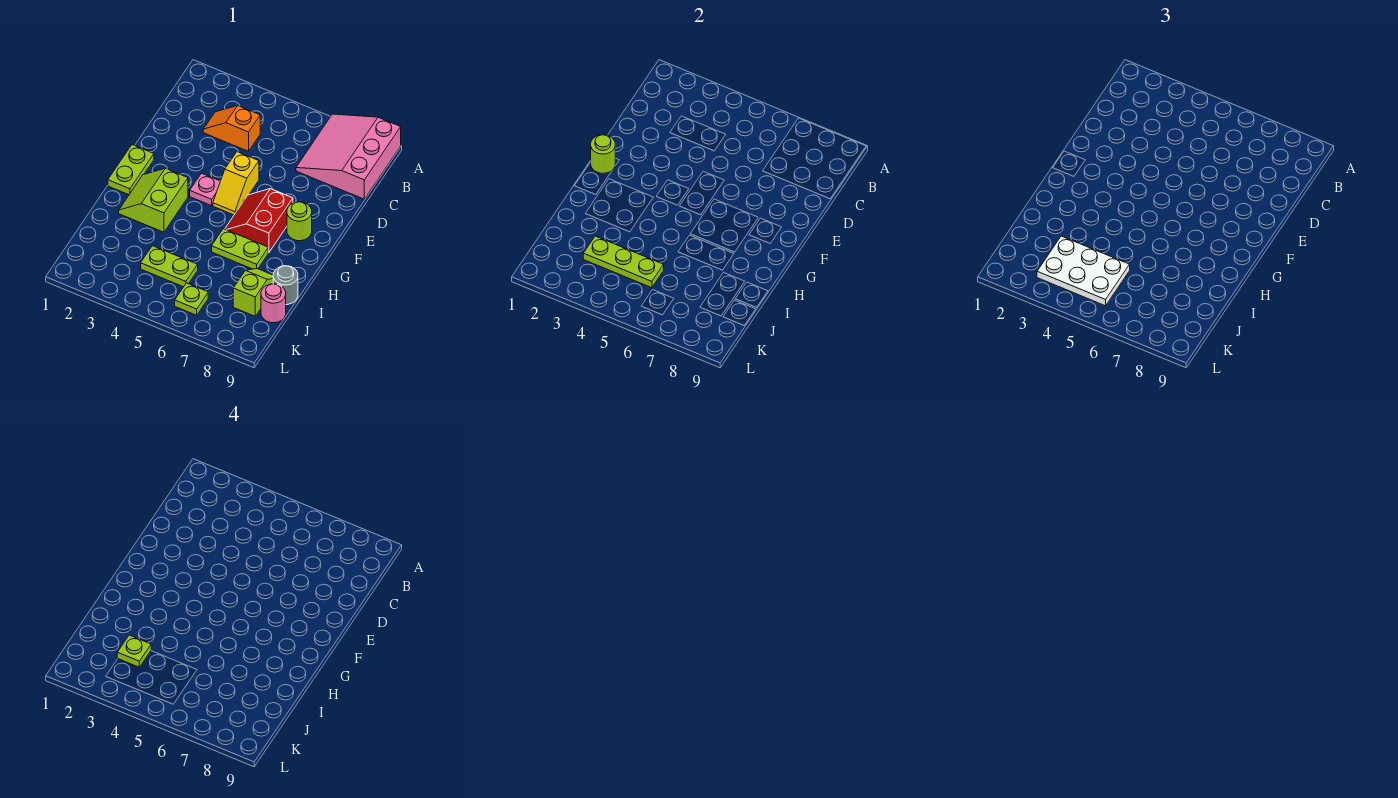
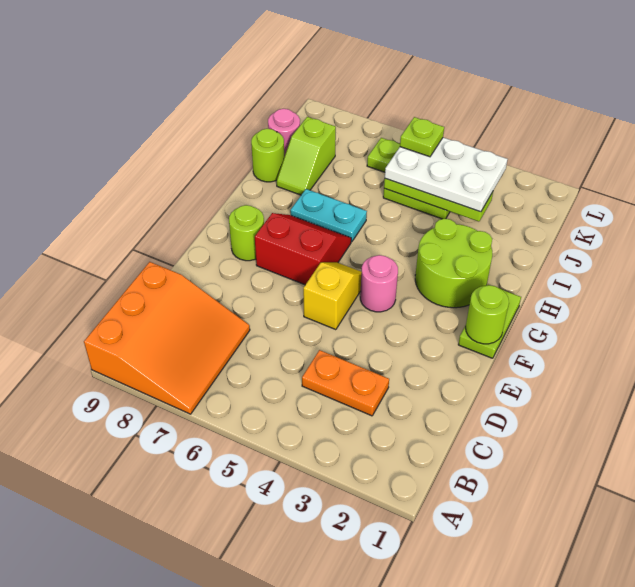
pink 3x3 slope [296,114,401,199] -> orange 3x3 slope [84,262,250,414]
orange 1x2 slope [203,106,260,151] -> orange 1x2 plate [302,350,389,416]
pink 1x1 plate [190,173,220,206] -> pink 1x1 round brick [360,255,398,312]
red 2x2 slope [225,189,293,252] -> red 2x2 slope turned to [255,213,351,285]
lime 2x2 slope [119,168,188,232] -> lime 2x2 round brick [415,219,492,308]
lime 1x2 plate [212,229,268,269] -> cyan 1x2 plate [290,189,367,242]
grey 1x1 round brick [273,266,298,305] -> lime 1x1 round brick [251,129,284,182]
lime 1x1 plate [117,635,151,667] -> lime 1x1 plate moved to [400,117,444,157]

